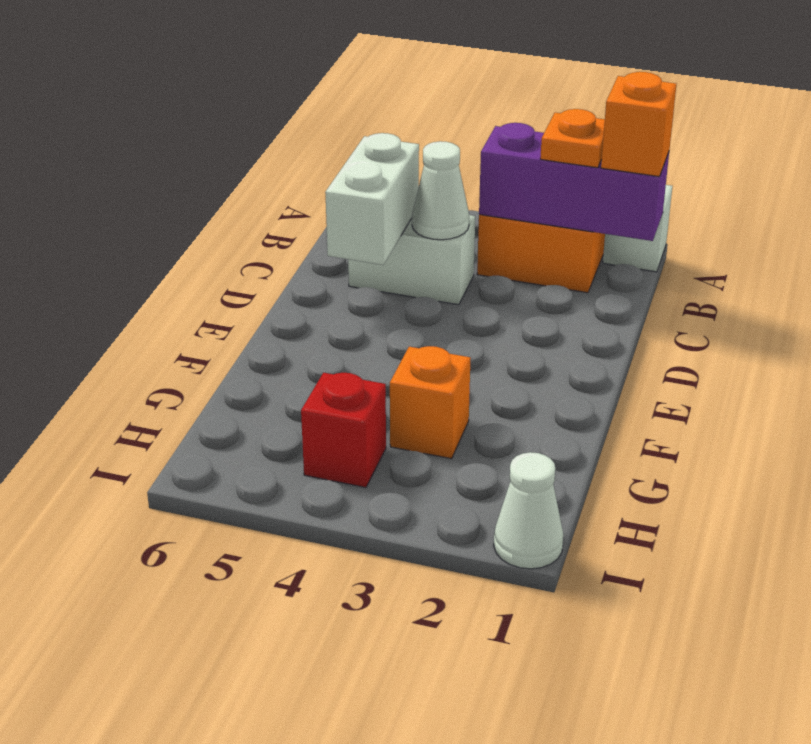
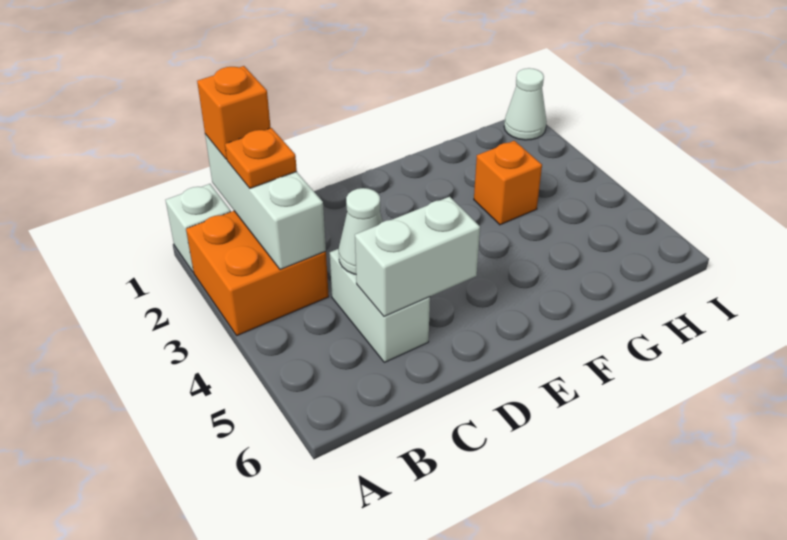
purple 1x3 brick [479,123,669,241] -> white 1x3 brick [205,134,326,270]
red 1x1 brick [301,373,386,487] -> none

